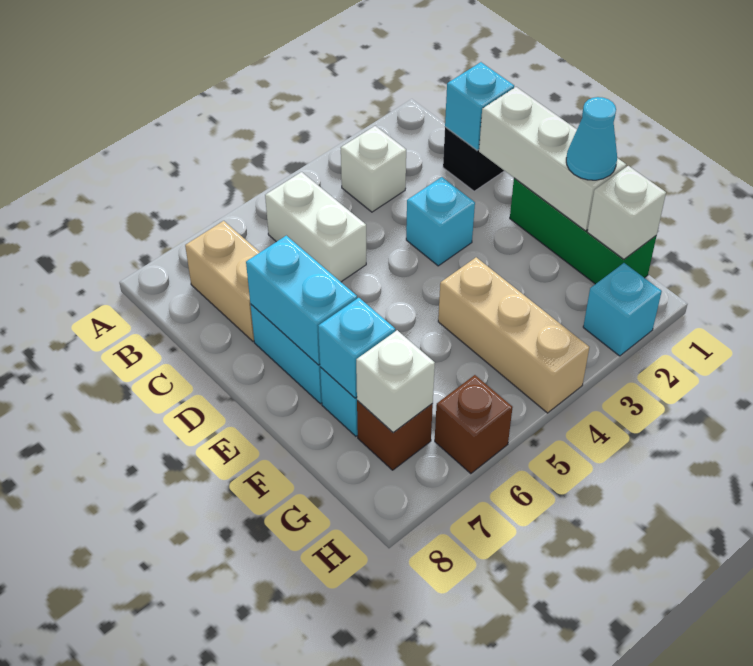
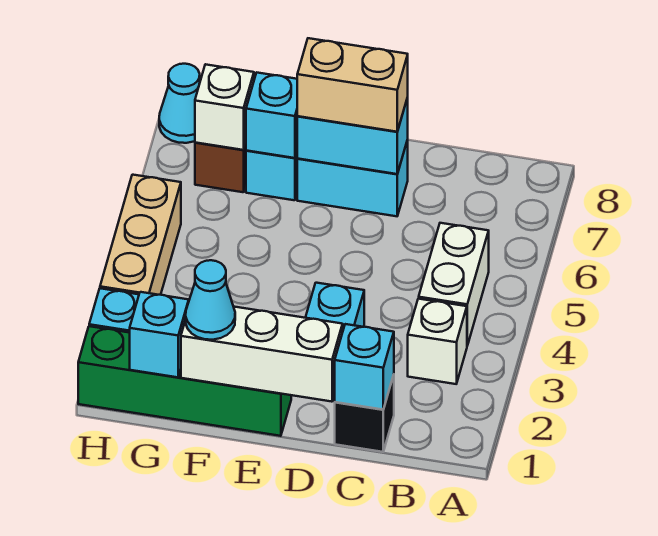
white 1x2 brick [265,172,366,282] -> white 1x2 brick turned to [419,223,489,346]
tan 1x2 brick [185,221,260,341] -> tan 1x2 brick moved to [297,38,408,132]
green 1x3 brick [510,178,656,284] -> green 1x4 brick [78,326,291,436]
tan 1x3 brick [438,257,589,413] -> tan 1x3 brick turned to [100,175,181,295]
white 1x1 brick [587,166,666,259] -> cyan 1x1 brick [130,292,189,377]
brown 1x1 brick [435,375,513,474] -> none
none -> cyan 1x1 cone [159,64,200,143]

